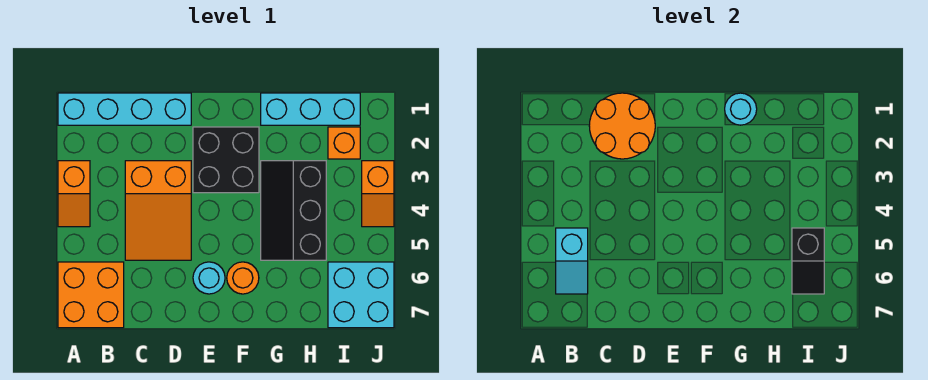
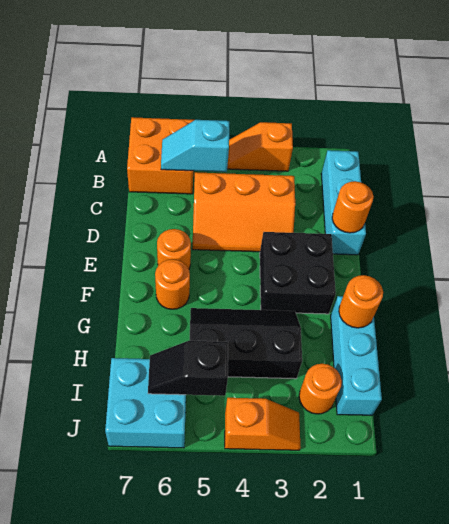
cyan 1x4 brick [58,93,191,125] -> cyan 1x3 brick [321,150,366,255]
orange 2x2 round brick [589,93,655,159] -> orange 1x1 round brick [332,181,373,233]
orange 2x3 slope [125,161,191,260] -> orange 2x3 slope turned to [192,172,295,252]
cyan 1x1 round brick [193,262,225,294] -> orange 1x1 round brick [157,229,191,269]
cyan 1x1 round brick [725,93,757,125] -> orange 1x1 round brick [339,275,383,328]
orange 1x1 brick [328,127,360,159] -> orange 1x1 round brick [299,364,342,414]
orange 1x2 slope [362,161,394,227] -> orange 1x2 slope turned to [225,398,301,450]

